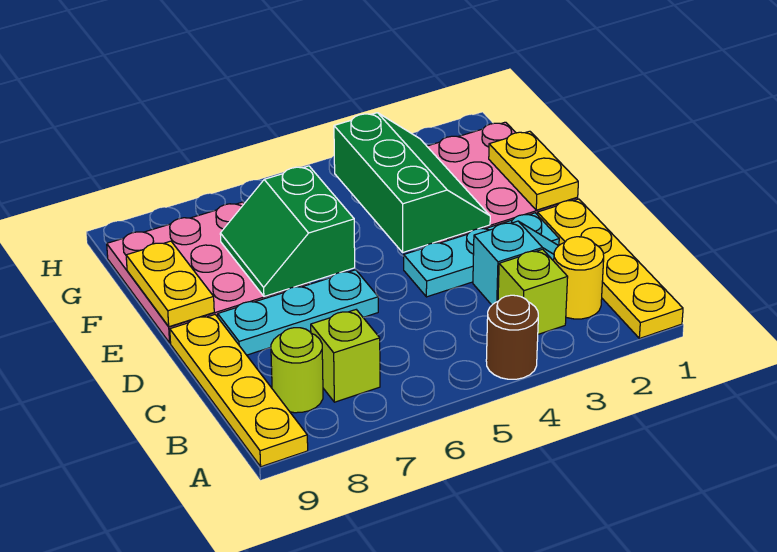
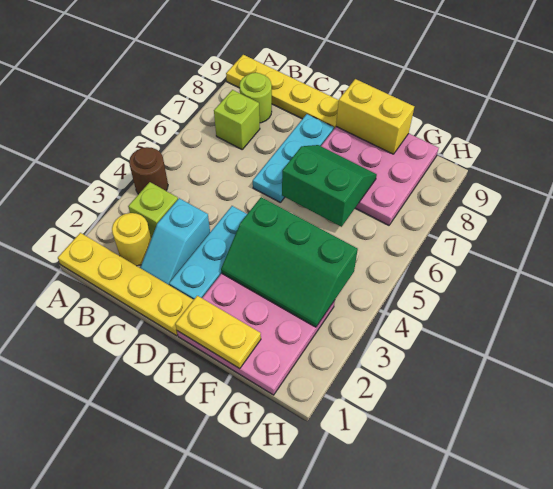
yellow 1x2 plate [126,241,214,327] -> yellow 1x2 brick [336,79,414,154]

